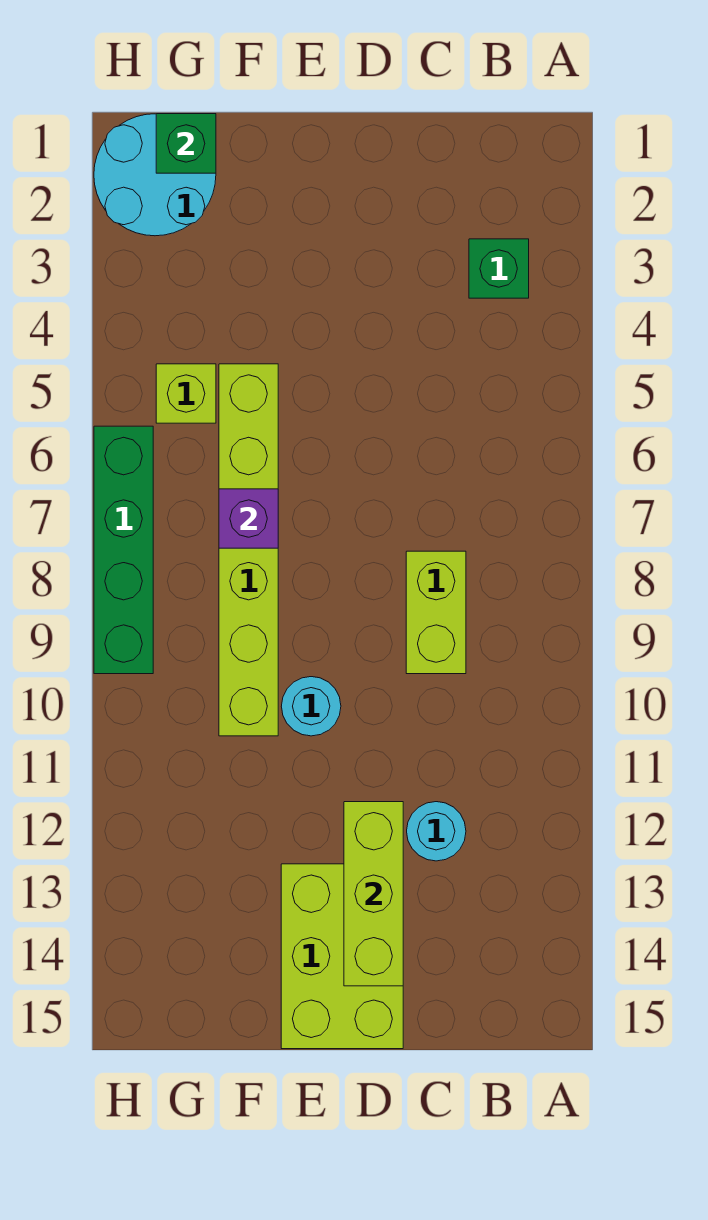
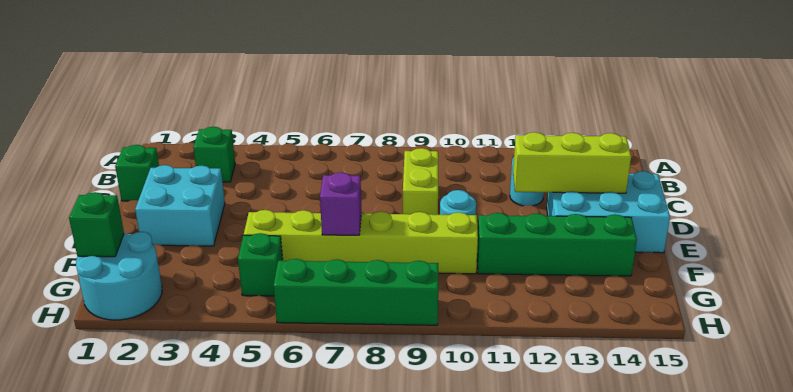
none -> green 1x1 brick [115,145,159,201]
lime 1x2 brick [406,551,466,674] -> lime 1x2 brick turned to [403,148,438,215]
none -> cyan 2x2 brick [135,165,225,246]
lime 2x3 brick [281,864,403,1049] -> cyan 2x3 brick [547,171,670,253]
none -> green 1x4 brick [477,213,637,276]
lime 1x1 brick [156,364,216,423] -> green 1x1 brick [238,233,283,296]

